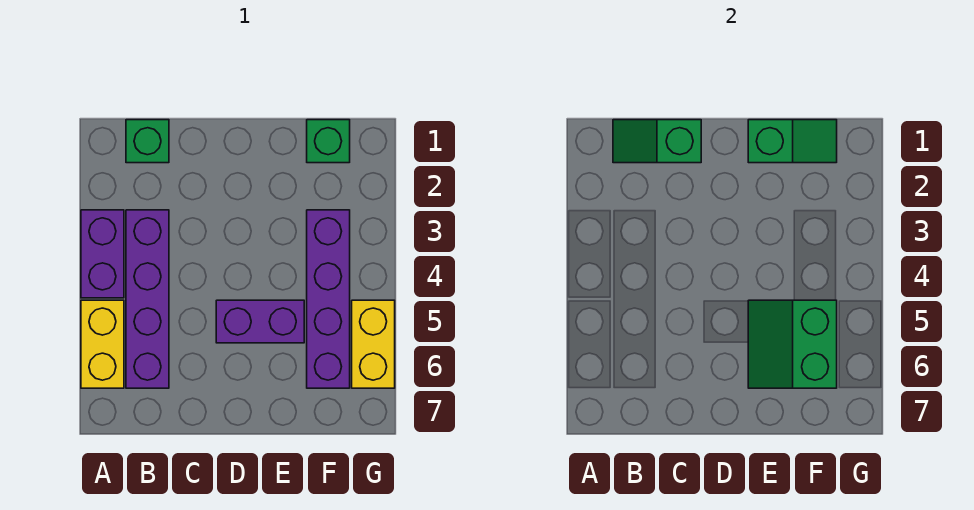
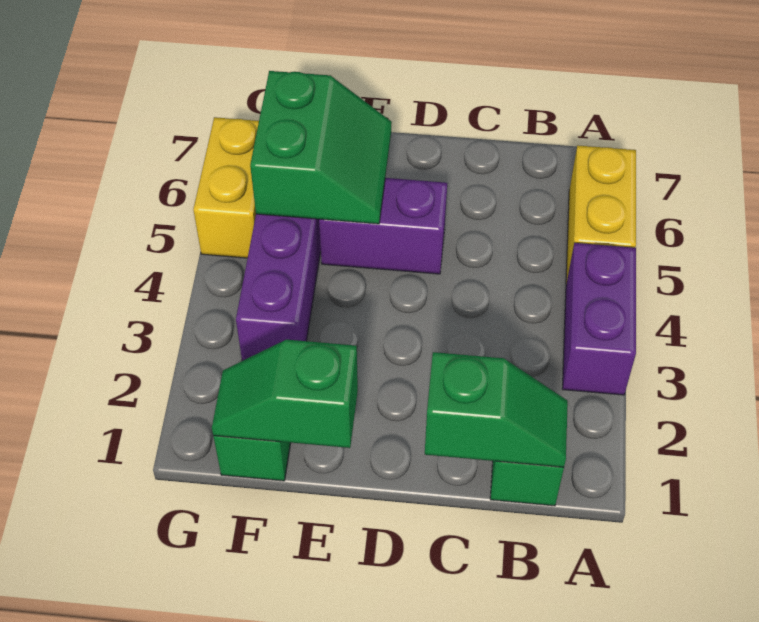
purple 1x4 brick [126,210,169,388] -> none

